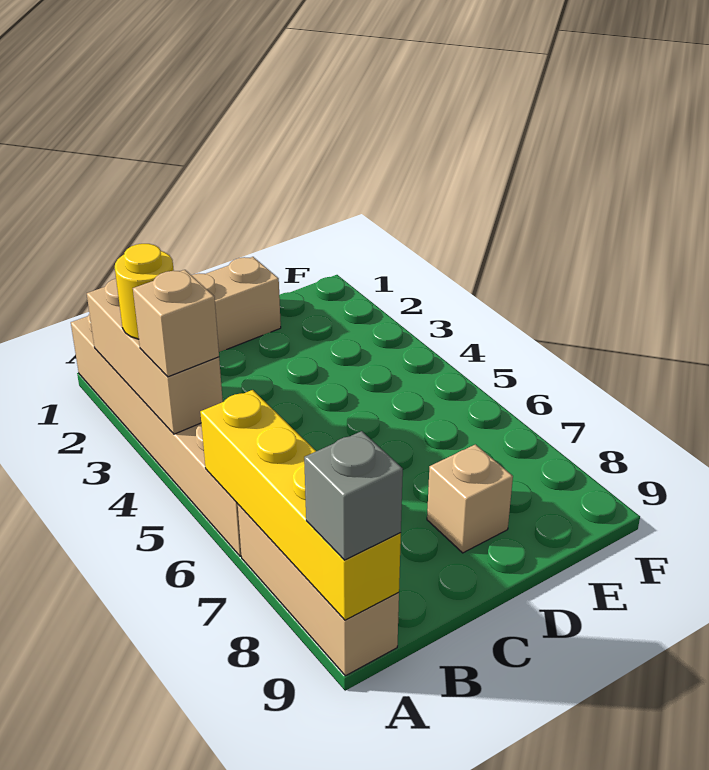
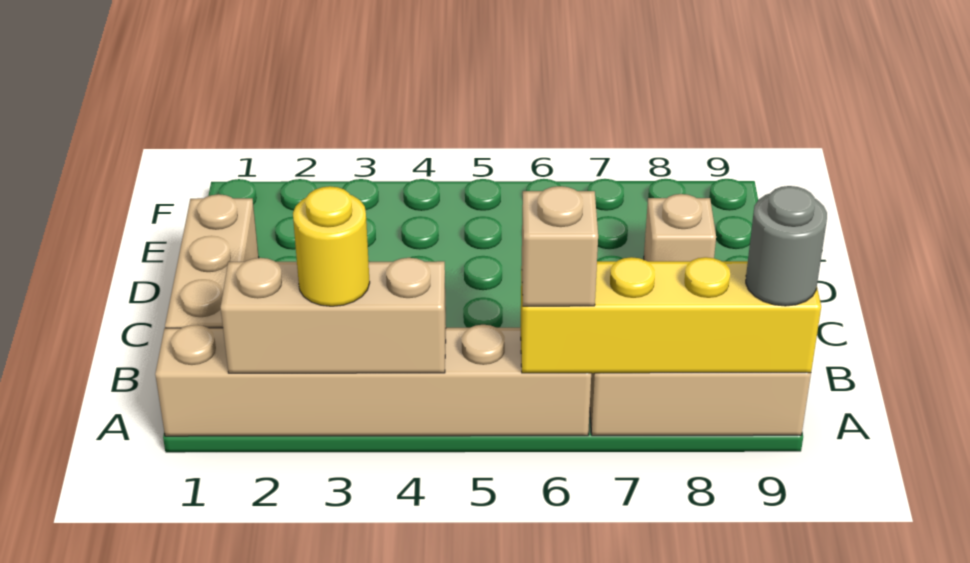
tan 1x1 brick [133,270,219,377] -> tan 1x1 brick moved to [522,186,598,306]
grey 1x1 brick [304,431,403,560] -> grey 1x1 round brick [746,186,827,306]

